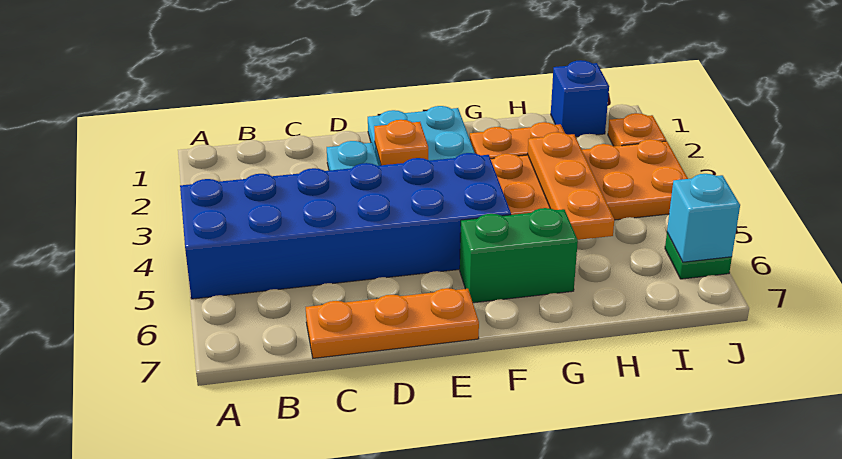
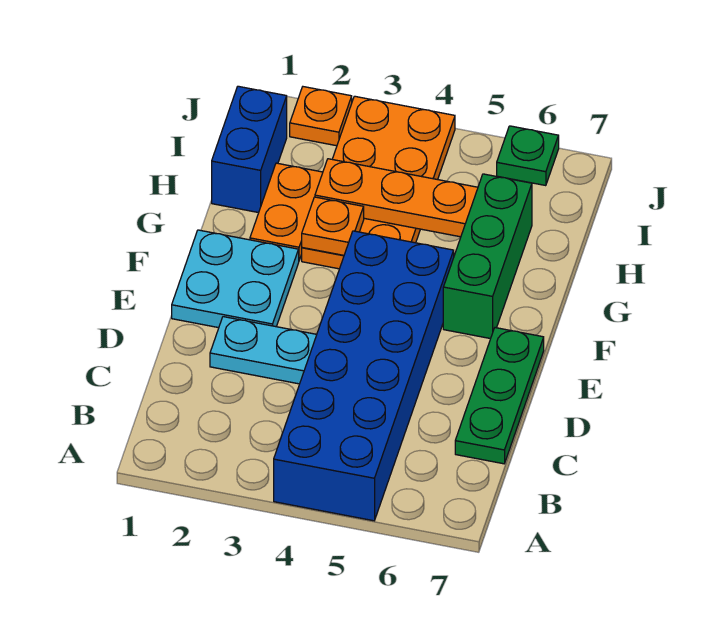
orange 1x3 plate [306,288,479,358] -> green 1x3 plate [455,328,544,464]
orange 1x1 plate [374,120,428,165] -> orange 1x1 plate moved to [302,197,364,255]
green 1x2 brick [460,208,578,303] -> green 1x3 brick [443,174,532,339]
blue 1x1 brick [551,60,609,137] -> blue 1x2 brick [212,86,287,213]
cyan 1x1 brick [667,174,740,262] -> none

